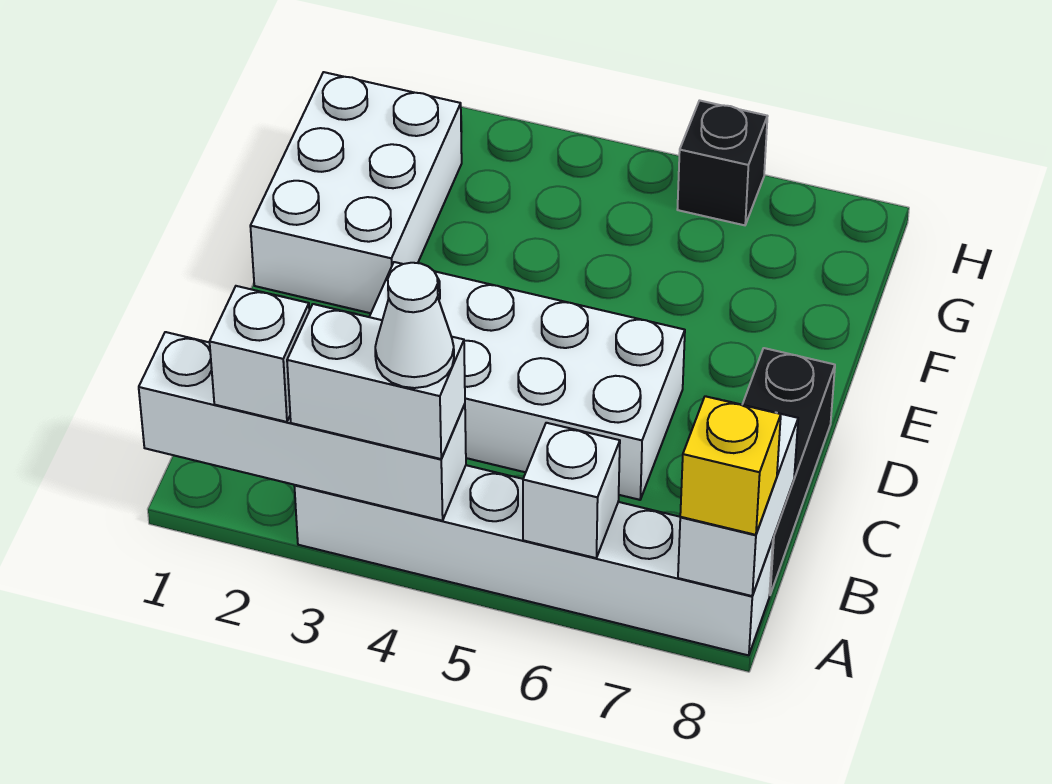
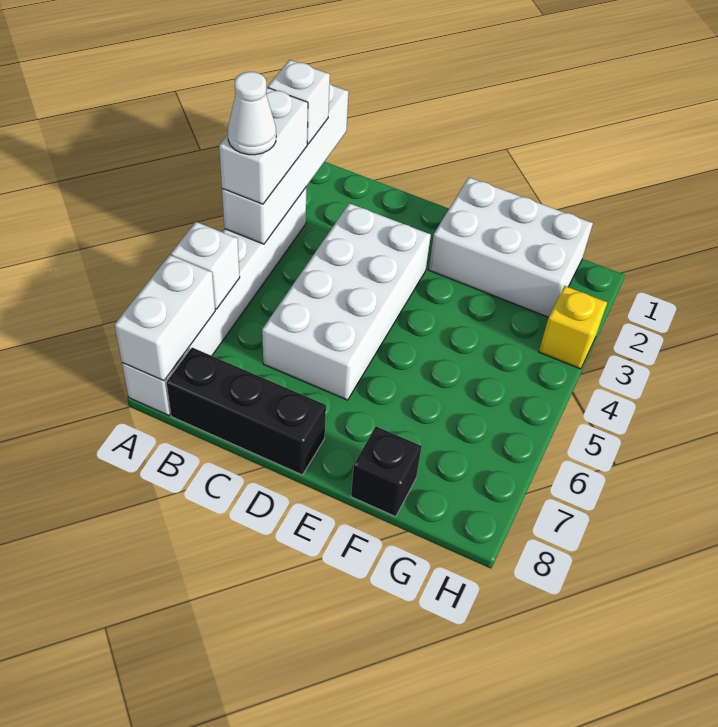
white 1x2 brick [678,403,798,596] -> white 1x2 brick turned to [115,255,215,381]
yellow 1x1 brick [680,396,781,535] -> yellow 1x1 brick moved to [539,286,607,369]
black 1x1 brick [677,101,767,225] -> black 1x1 brick moved to [351,426,422,517]

